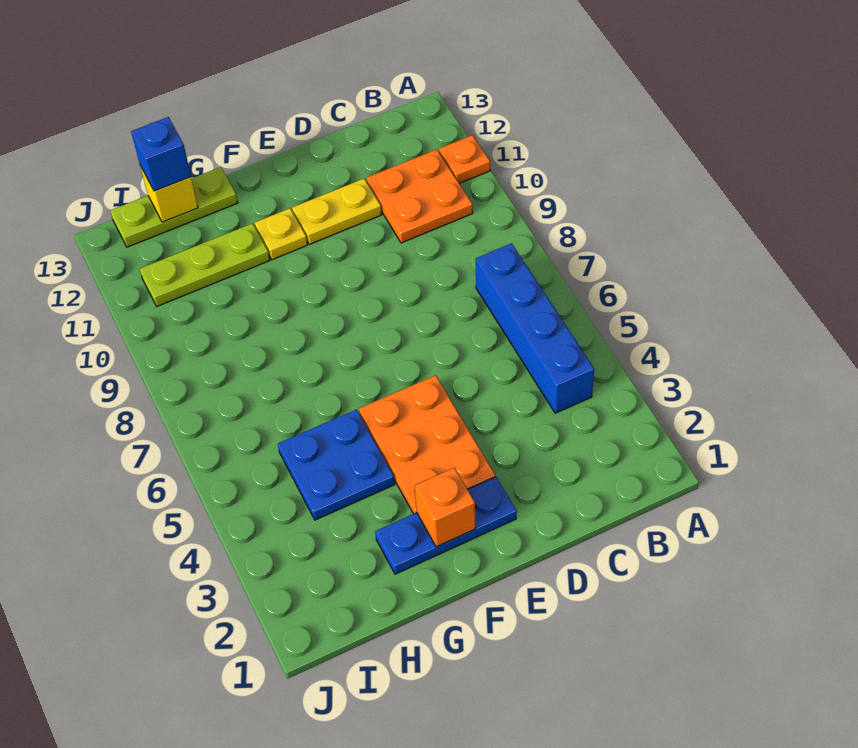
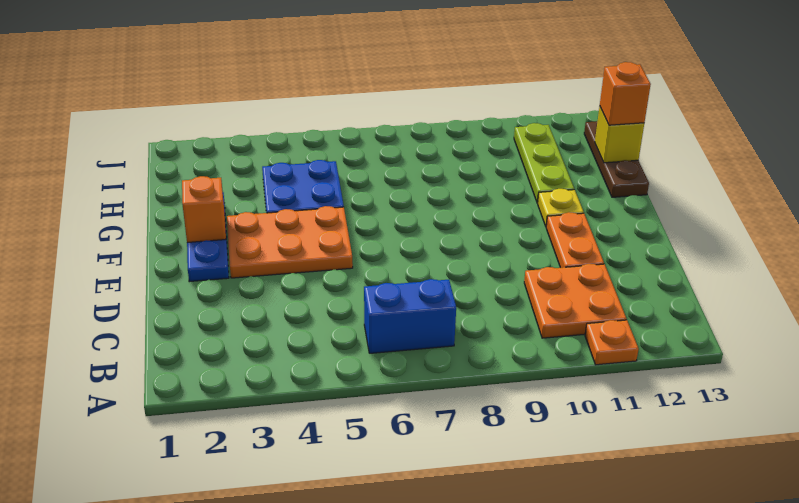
blue 1x4 brick [476,243,594,413] -> blue 1x2 brick [364,279,456,353]
yellow 1x2 plate [292,179,382,244] -> orange 1x2 plate [546,212,604,268]
lime 1x3 plate [110,167,238,247] -> brown 1x3 plate [584,121,649,197]
blue 1x1 brick [131,117,191,191] -> orange 1x1 brick [600,62,651,125]

